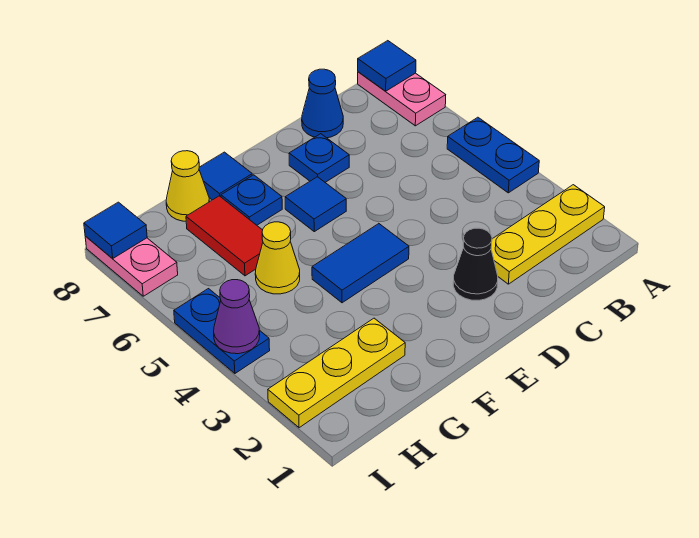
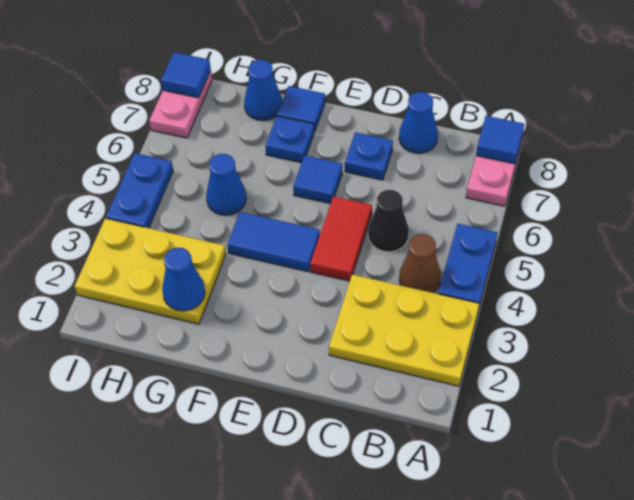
yellow 1x3 plate [491,185,605,284] -> yellow 2x3 plate [329,274,479,386]
none -> brown 1x1 cone [399,234,441,293]
black 1x1 cone [453,228,498,300] -> black 1x1 cone moved to [368,190,409,252]
yellow 1x3 plate [268,318,405,428] -> yellow 2x3 plate [75,218,226,324]
none -> blue 1x1 cone [162,248,205,311]
yellow 1x1 cone [255,222,300,294] -> blue 1x1 cone [206,154,246,215]
red 1x2 tile [186,196,263,276] -> red 1x2 tile moved to [310,196,372,281]
yellow 1x1 cone [166,151,210,221] -> blue 1x1 cone [244,60,282,121]
purple 1x1 cone [214,280,260,354] -> none

